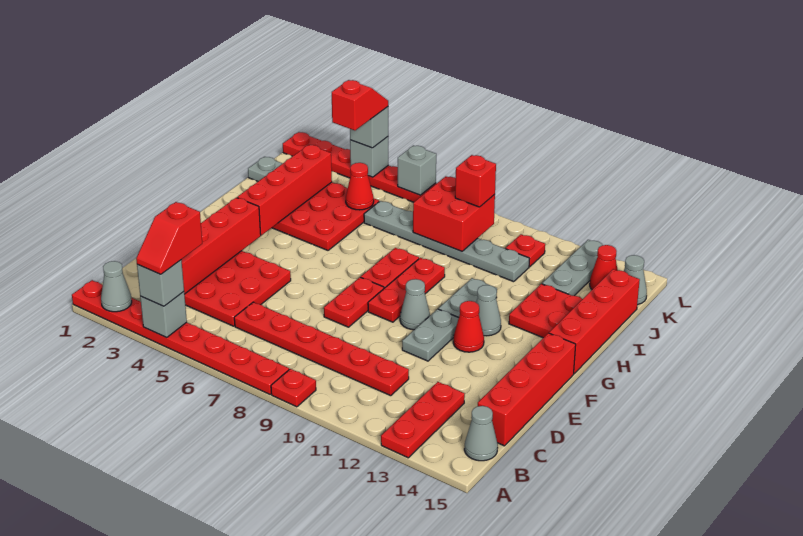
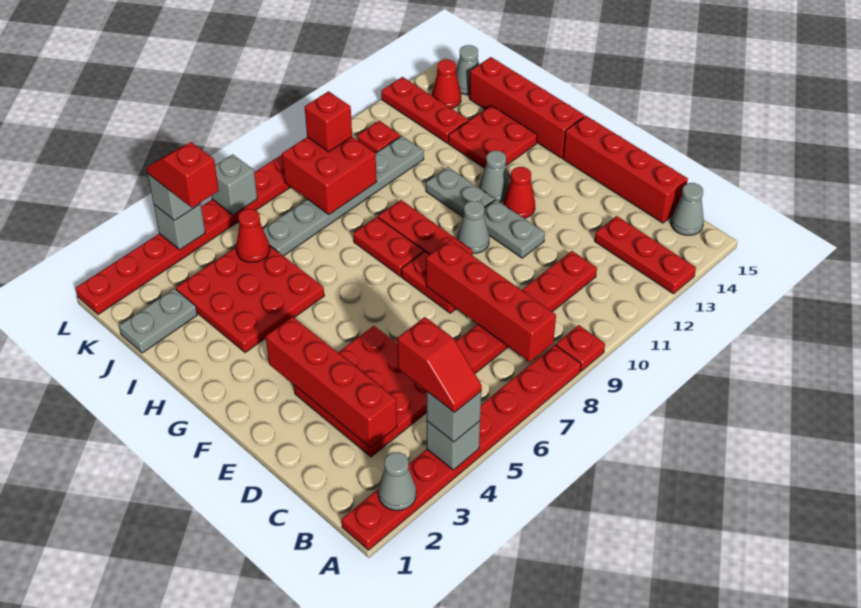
red 1x4 brick [237,145,332,235] -> red 1x4 brick moved to [426,240,556,362]
grey 1x3 plate [542,240,602,296] -> red 1x3 plate [381,77,469,143]

